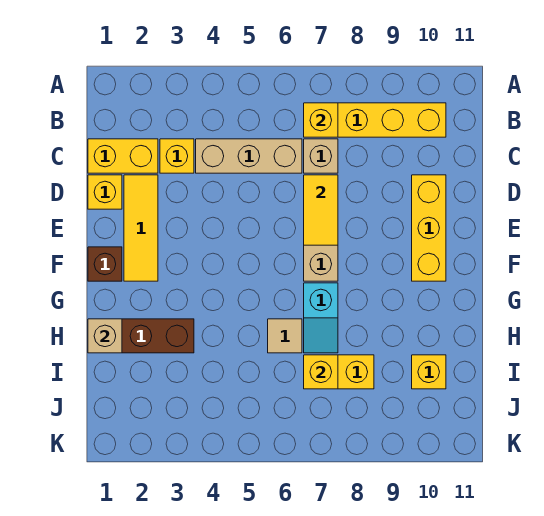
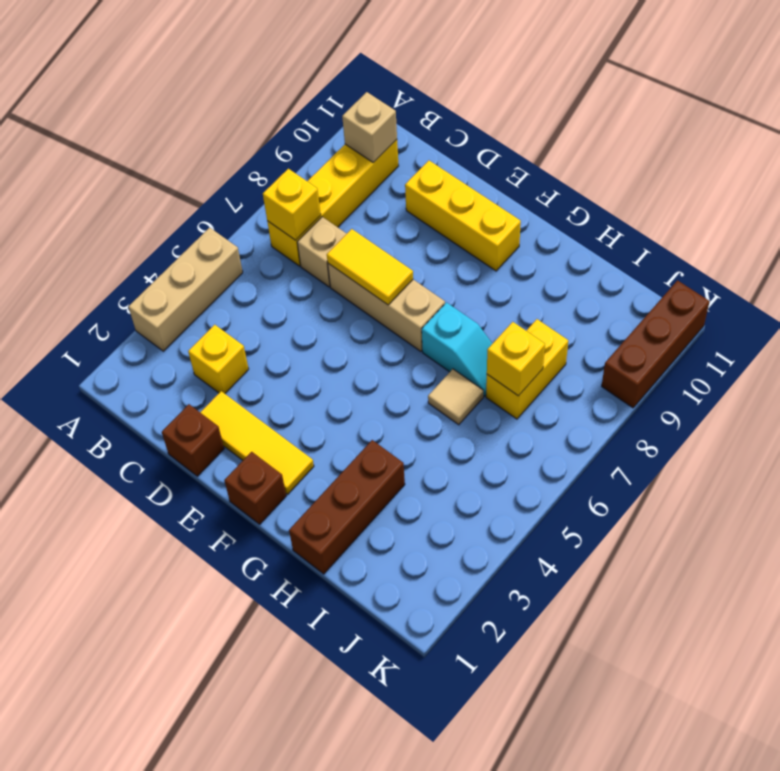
yellow 1x2 brick [88,139,158,173] -> none
tan 1x3 brick [196,139,302,173] -> tan 1x3 brick moved to [128,228,243,351]
yellow 1x1 brick [88,175,122,209] -> brown 1x1 brick [162,404,224,476]
tan 1x1 brick [88,319,122,353] -> tan 1x1 brick moved to [342,92,397,163]
yellow 1x1 brick [412,355,446,389] -> none
none -> brown 1x3 brick [602,280,710,408]

